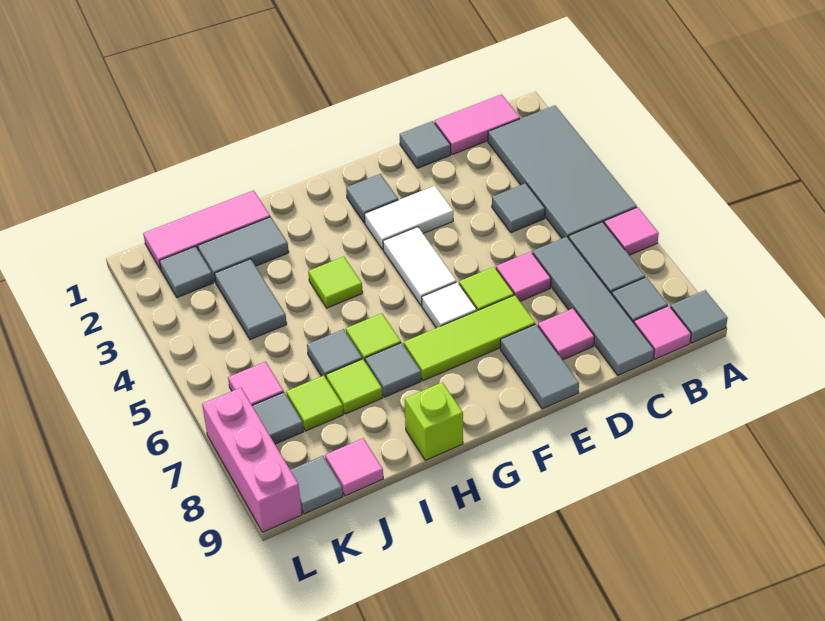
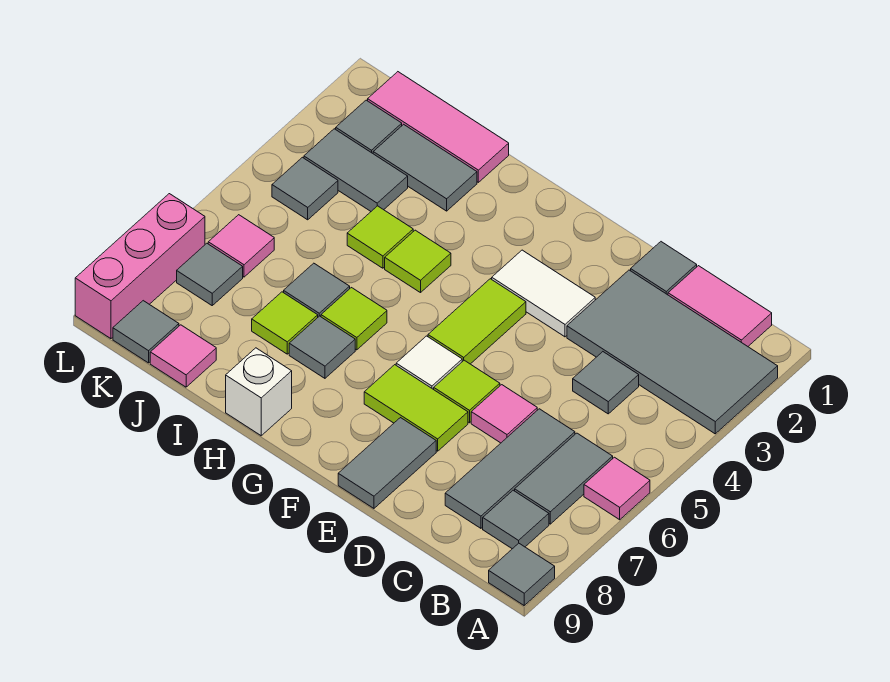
grey 2x4 tile [488,105,637,238] -> grey 2x4 tile turned to [567,270,778,434]
pink 1x1 tile [634,306,691,359] -> none
grey 1x4 tile [532,237,654,375] -> grey 1x3 tile [445,409,575,528]
pink 1x1 tile [538,308,594,360] -> none
lime 1x3 tile [404,295,535,381] -> lime 1x2 tile [364,365,468,451]
grey 1x1 tile [346,174,398,223] -> grey 1x1 tile moved to [272,157,338,220]
white 1x2 tile [383,227,456,306] -> lime 1x2 tile [428,279,526,364]
lime 1x1 brick [405,382,463,460] -> white 1x1 brick [226,348,292,436]
grey 1x2 tile [215,259,287,340] -> grey 1x2 tile turned to [304,129,408,211]
lime 1x1 tile [286,376,343,431] -> lime 1x1 tile moved to [347,206,413,268]

